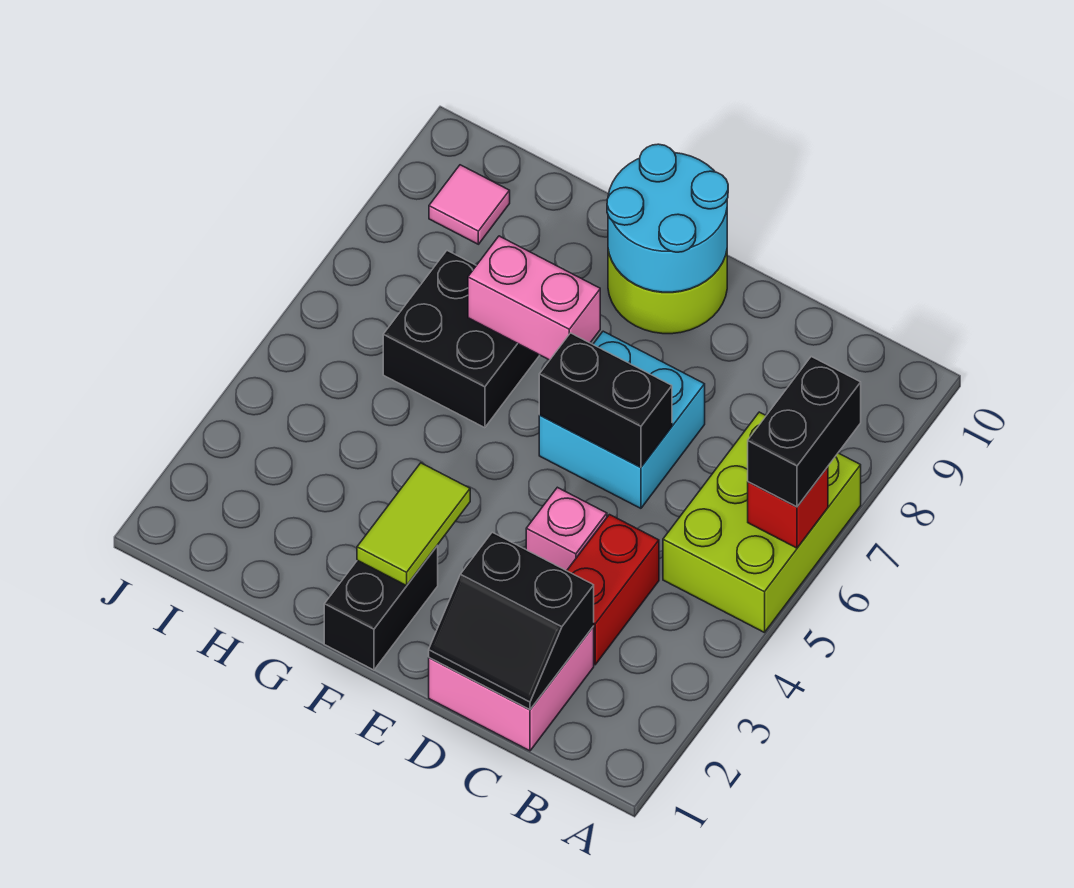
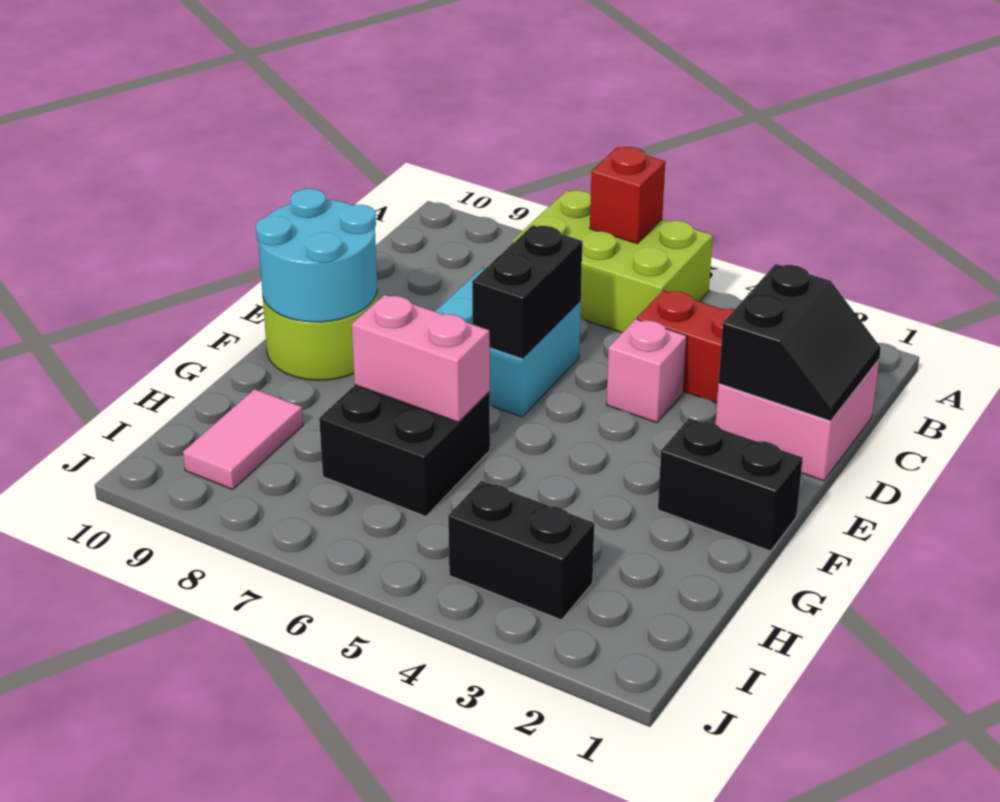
black 1x2 brick [748,357,861,507] -> black 1x2 brick moved to [448,481,594,620]
lime 1x2 tile [357,463,470,586] -> none
pink 1x2 brick [468,236,600,360] -> pink 1x2 brick turned to [352,295,490,422]
pink 1x1 tile [429,165,510,244] -> pink 1x2 tile [183,389,303,489]

